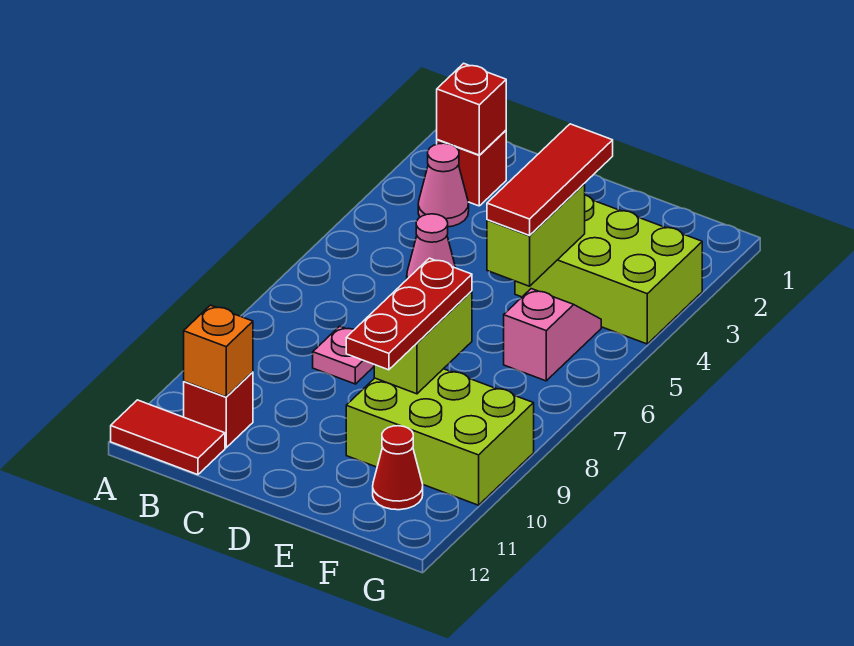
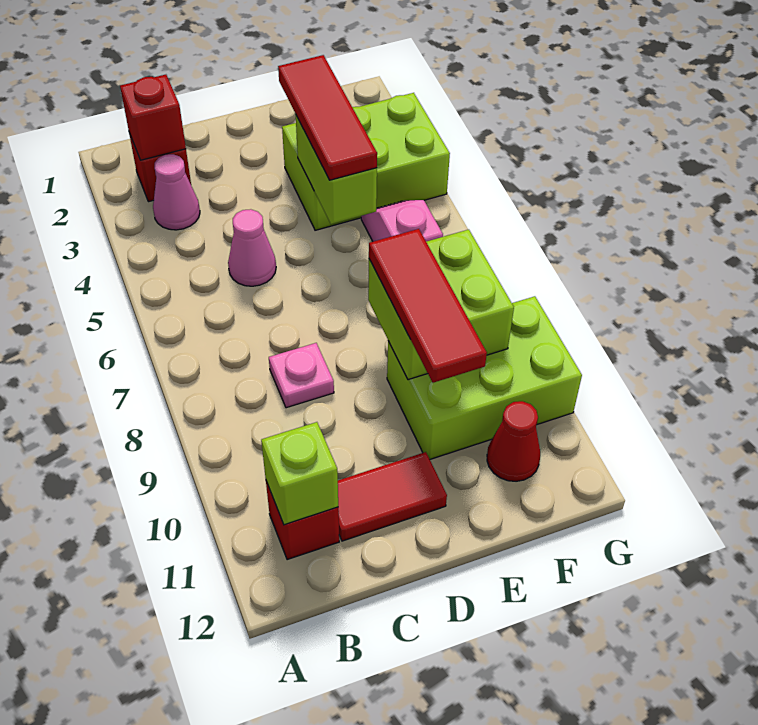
red 1x2 tile [111,400,225,475] -> red 1x2 tile moved to [338,452,447,541]
orange 1x1 brick [184,305,253,397] -> lime 1x1 brick [261,422,338,525]
lime 1x2 brick [374,291,472,394] -> lime 2x2 brick [368,229,514,380]
red 1x3 plate [346,258,472,370] -> red 1x3 tile [369,229,487,383]

